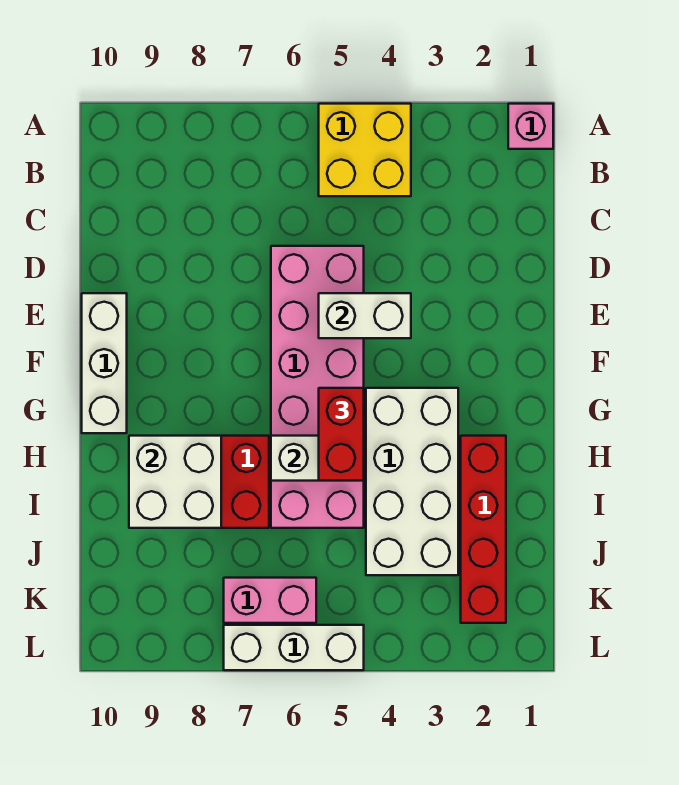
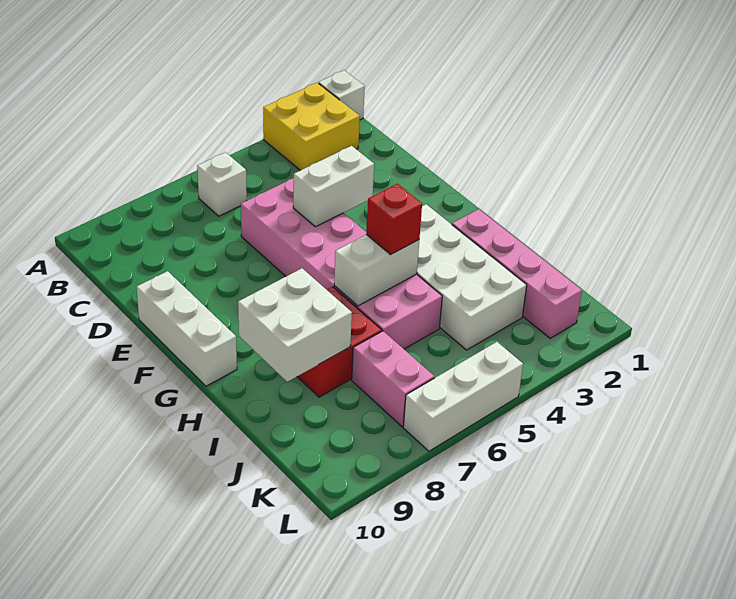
pink 1x1 brick [508,104,553,149] -> white 1x1 brick [319,70,365,120]
yellow 2x2 brick [319,104,411,196] -> yellow 2x2 brick moved to [263,83,360,170]
none -> white 1x1 brick [197,152,247,216]
red 1x2 brick [319,388,364,481] -> red 1x1 brick [366,184,422,254]
red 1x4 brick [461,436,506,623] -> pink 1x4 brick [452,209,582,338]
pink 1x2 brick [224,578,316,623] -> pink 1x2 brick turned to [352,331,435,427]

